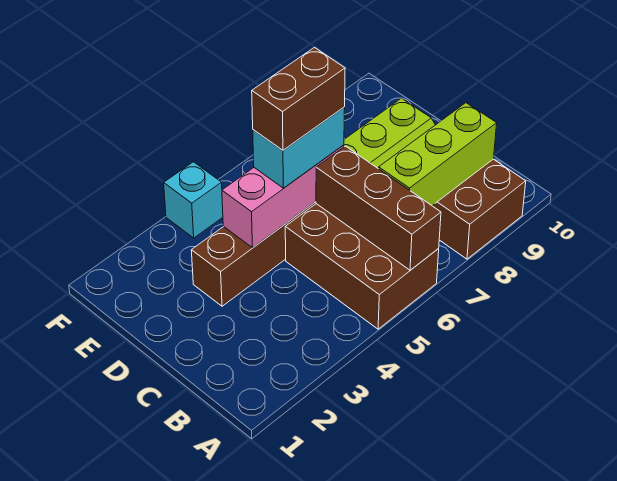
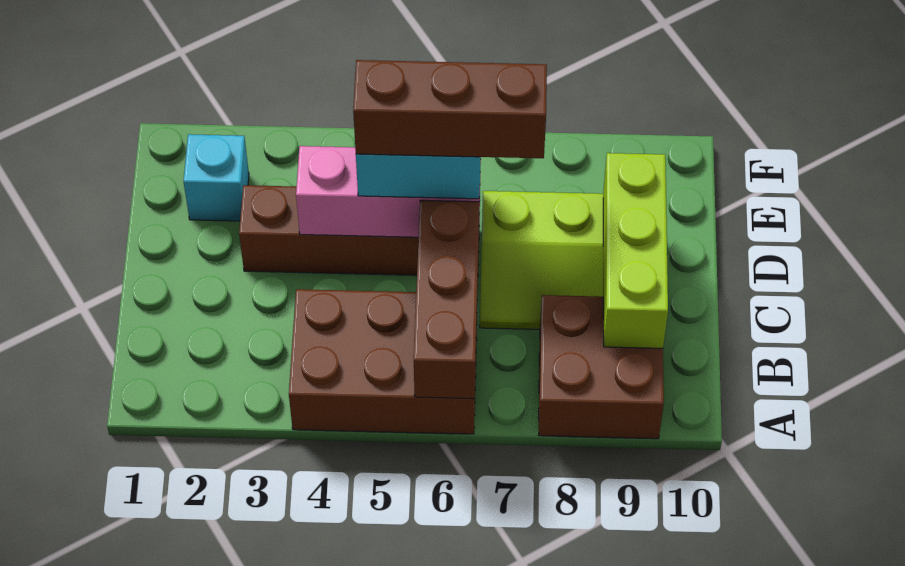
brown 2x3 brick [285,204,439,329] -> brown 2x3 brick turned to [289,289,477,434]
lime 1x3 brick [379,103,497,206] -> lime 1x3 brick turned to [603,153,668,348]
brown 1x2 brick [252,48,345,150] -> brown 1x3 brick [353,60,547,158]
cyan 1x1 brick [164,162,223,238] -> cyan 1x1 brick moved to [183,134,249,221]

